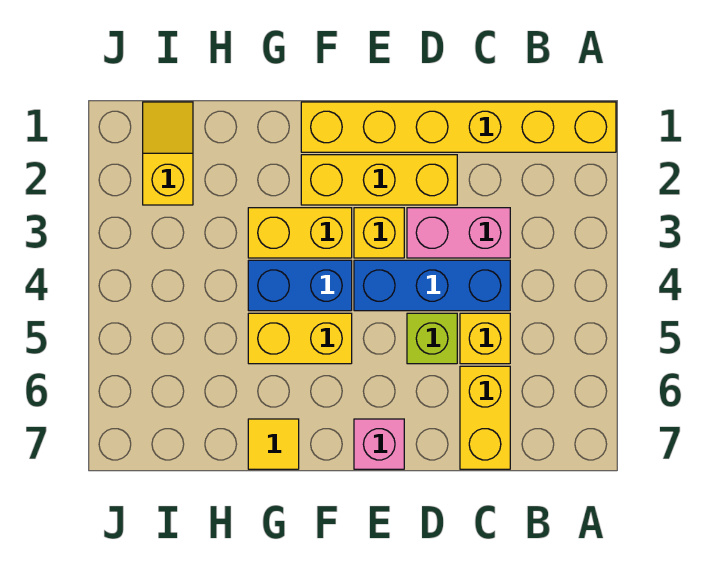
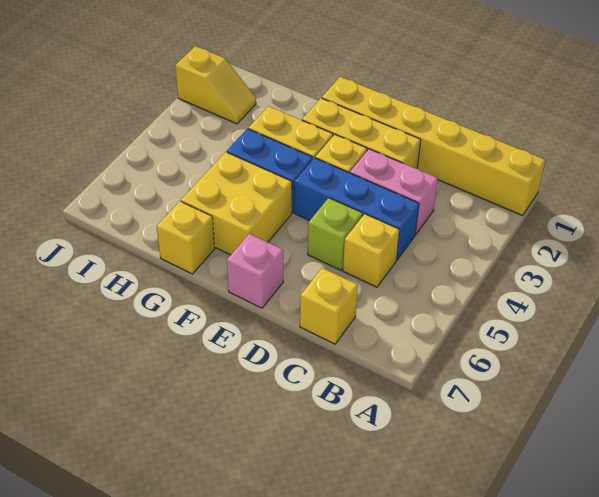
yellow 1x2 brick [460,366,510,469] -> yellow 1x1 brick [300,268,358,344]
yellow 1x2 brick [248,313,352,364] -> yellow 2x2 brick [181,152,292,255]
yellow 1x1 tile [248,419,299,469] -> yellow 1x1 brick [157,201,215,274]
yellow 1x2 slope [143,102,193,205] -> yellow 1x2 slope turned to [175,46,256,124]

